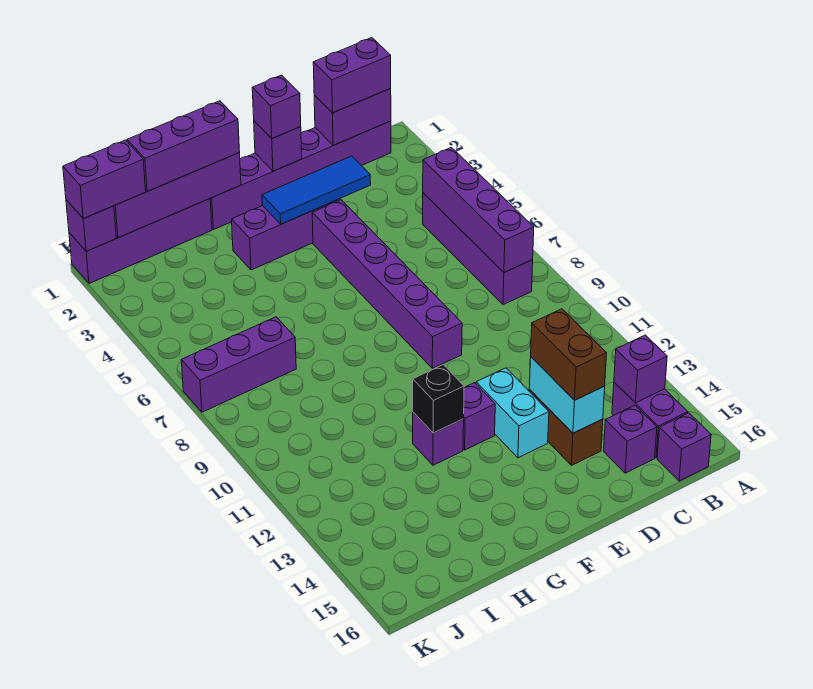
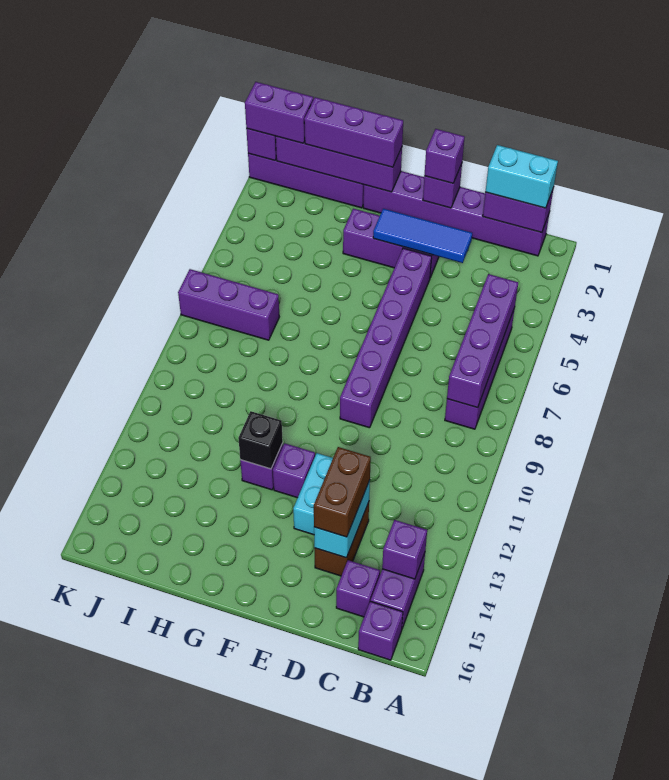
purple 1x2 brick [313,38,391,113] -> cyan 1x2 brick [486,145,558,208]

